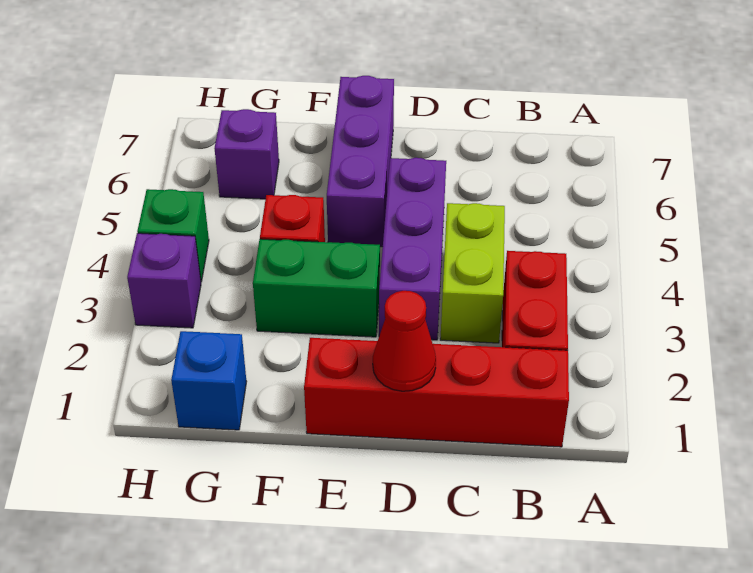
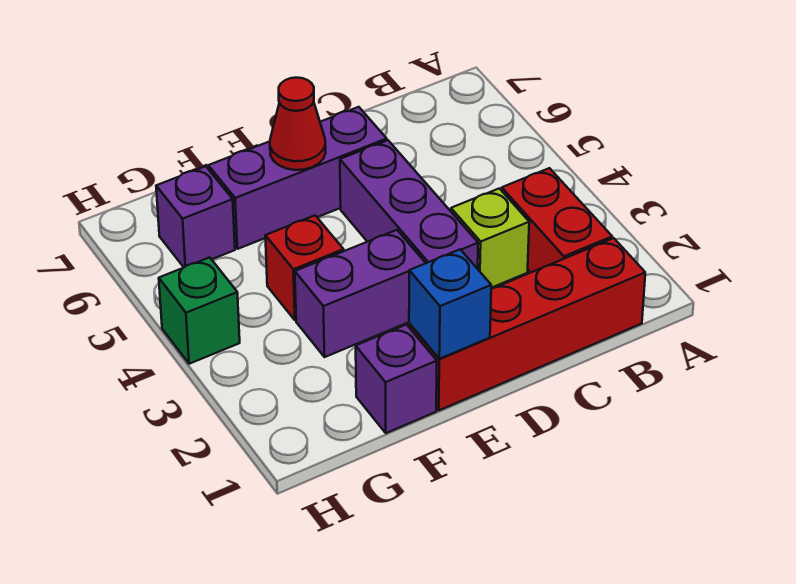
lime 1x2 brick [440,203,505,343] -> lime 1x1 brick [451,189,529,288]
red 1x1 cone [373,291,436,391] -> red 1x1 cone moved to [270,78,326,170]
green 1x2 brick [253,239,380,337] -> purple 1x2 brick [295,230,425,357]
purple 1x3 brick [327,76,394,247] -> purple 1x3 brick turned to [208,107,387,249]
blue 1x1 brick [171,331,247,430] -> blue 1x1 brick moved to [409,249,491,359]
purple 1x1 brick [127,233,201,328] -> purple 1x1 brick moved to [356,325,437,433]

